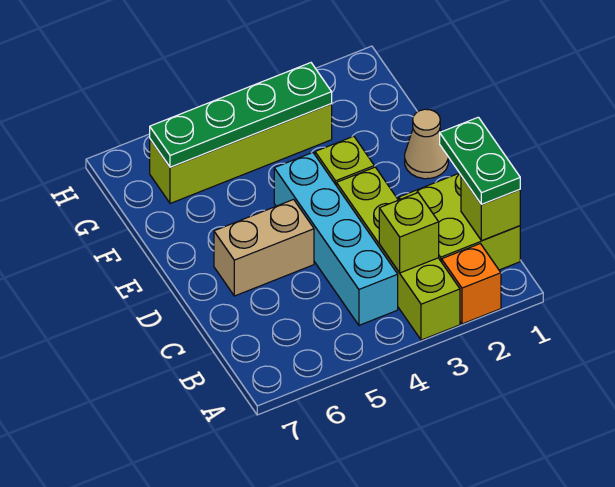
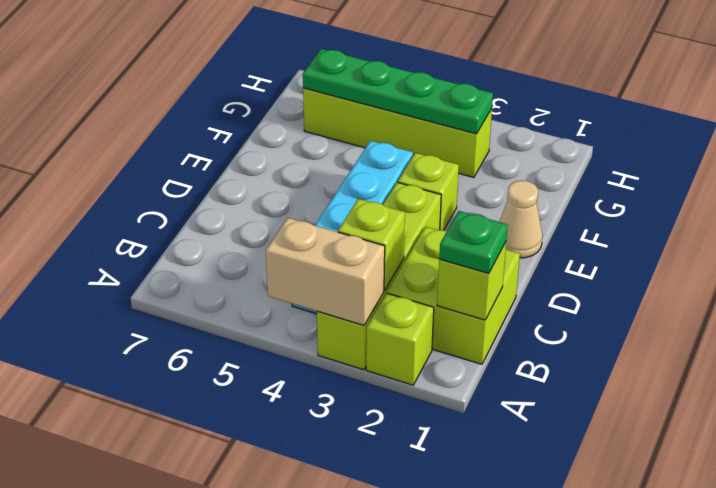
orange 1x1 brick [442,244,501,324] -> lime 1x1 brick [366,293,434,385]
green 1x2 plate [440,117,520,204] -> green 1x1 plate [439,211,508,273]
tan 1x2 brick [214,200,314,296] -> tan 1x2 brick moved to [266,218,385,325]

